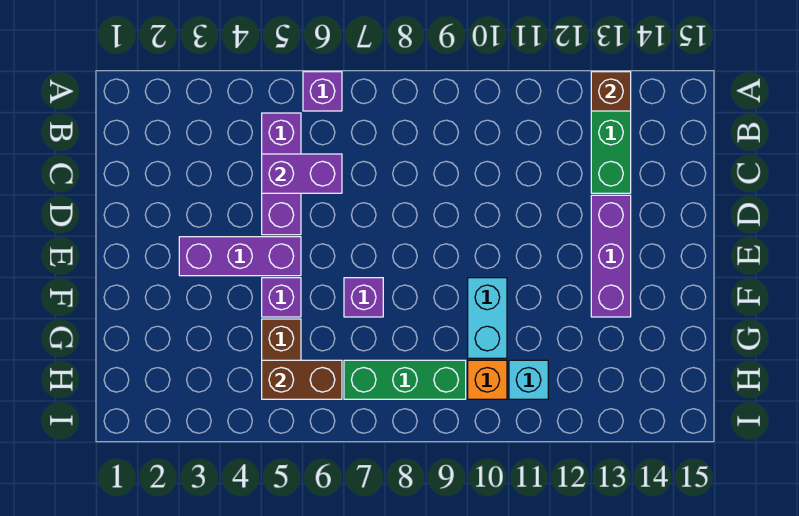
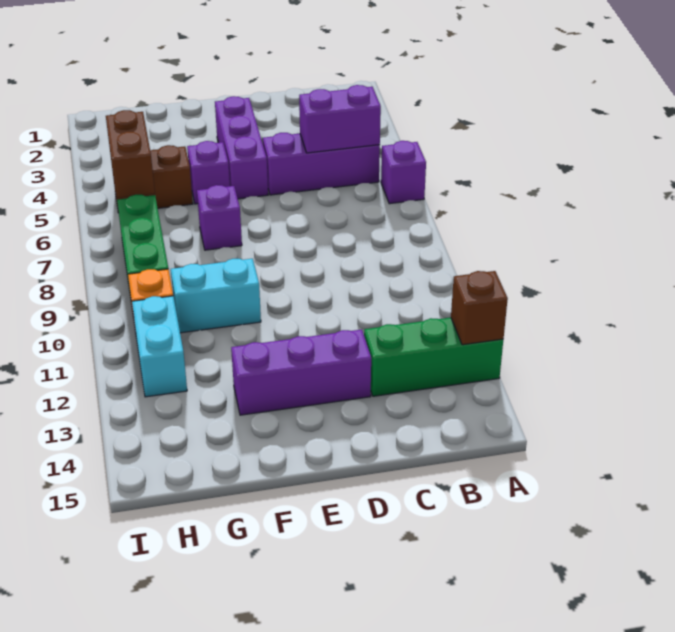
purple 1x2 brick [262,154,342,193] -> purple 1x2 brick turned to [299,85,381,153]
cyan 1x1 brick [509,360,548,399] -> cyan 1x2 brick [132,296,187,397]

